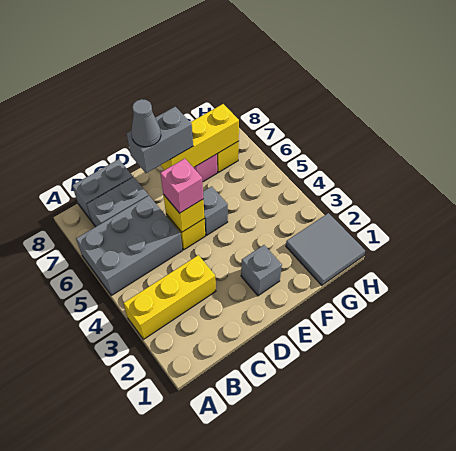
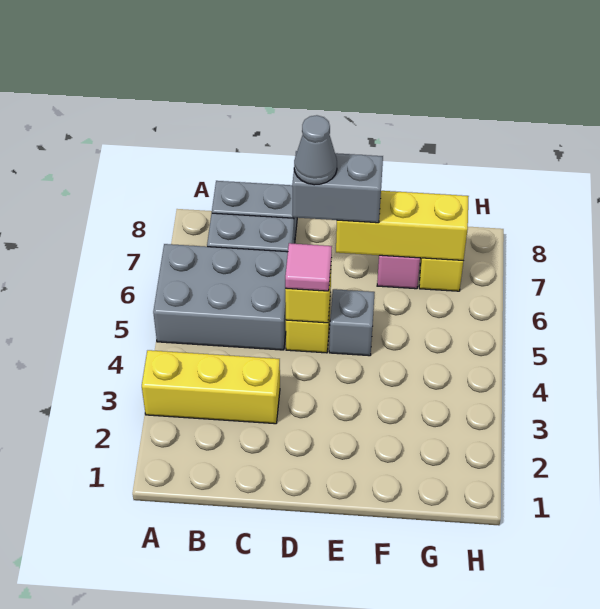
pink 1x1 brick [160,159,203,213] -> pink 1x1 tile [285,243,332,291]
grey 1x1 brick [241,245,282,296] -> none
grey 2x2 tile [286,213,365,285] -> none

